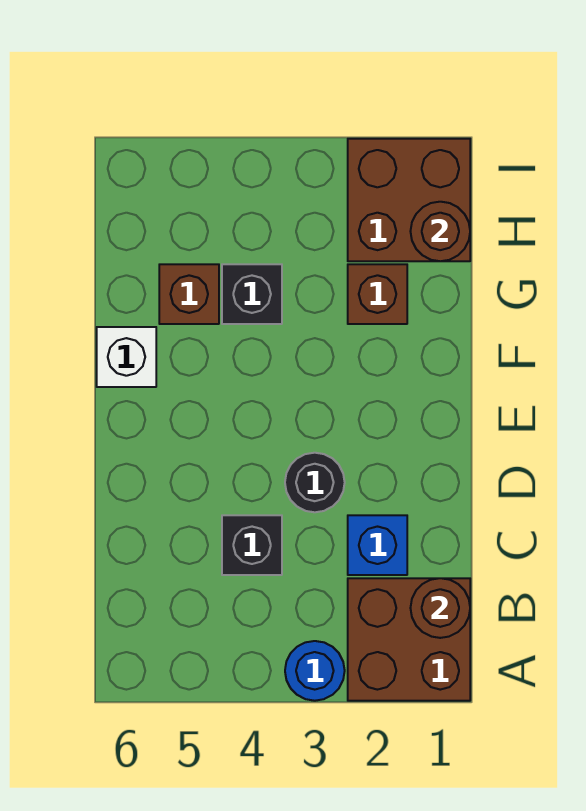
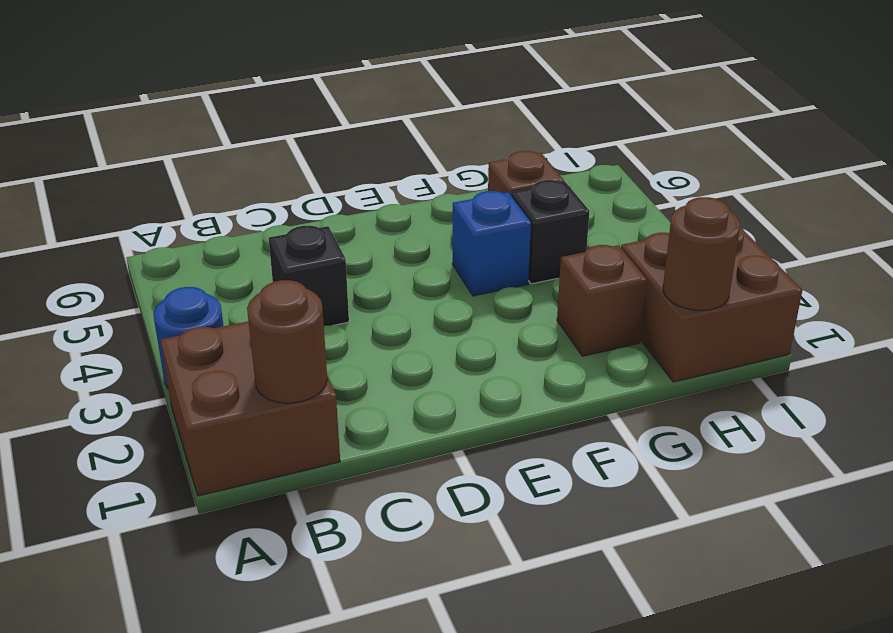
blue 1x1 brick [348,515,407,575] -> blue 1x1 brick moved to [452,191,531,296]
black 1x1 round brick [285,453,345,512] -> none
white 1x1 brick [97,327,156,387] -> none

